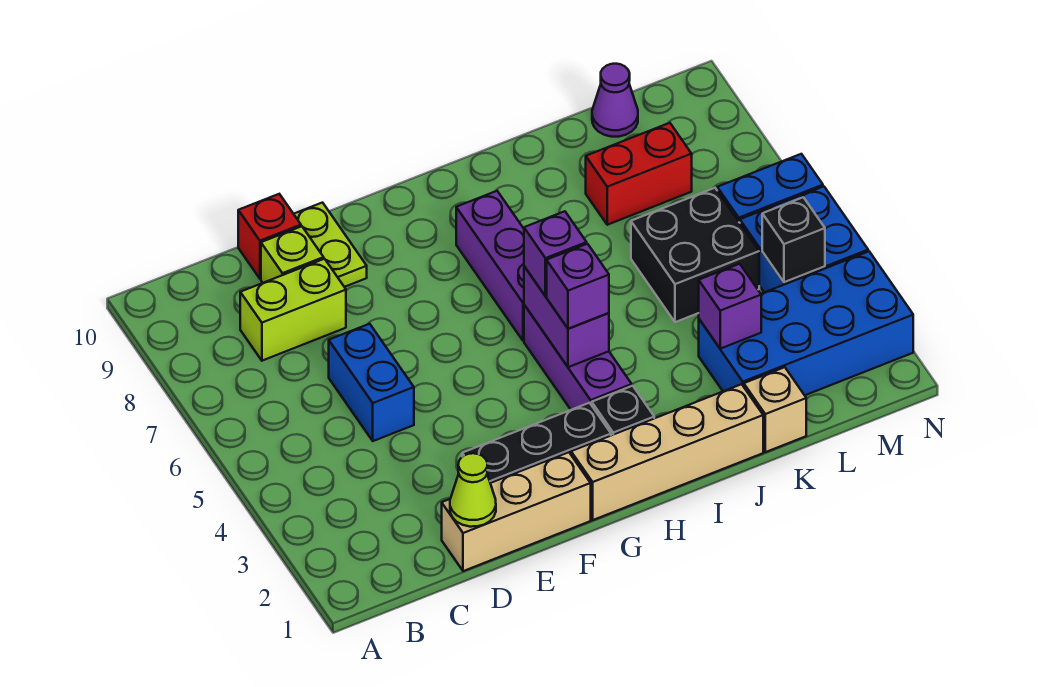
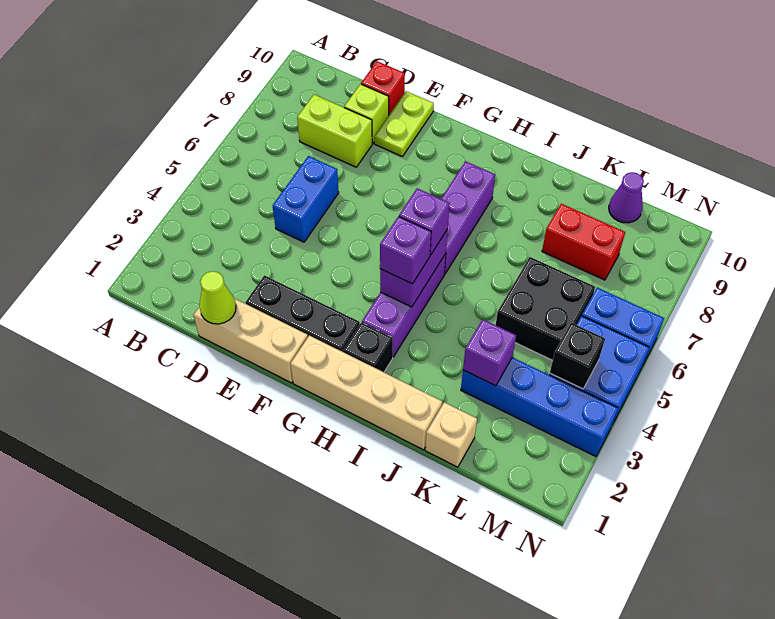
blue 2x4 brick [699,251,913,395] -> blue 1x4 brick [461,357,618,456]

